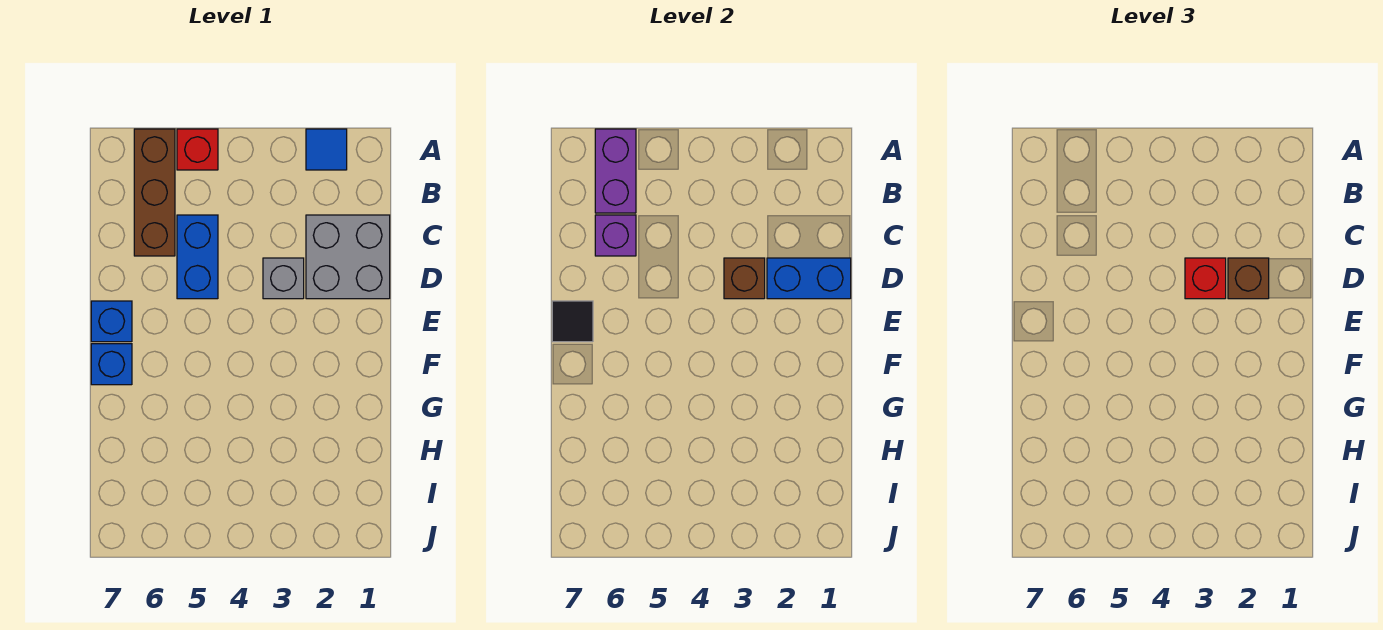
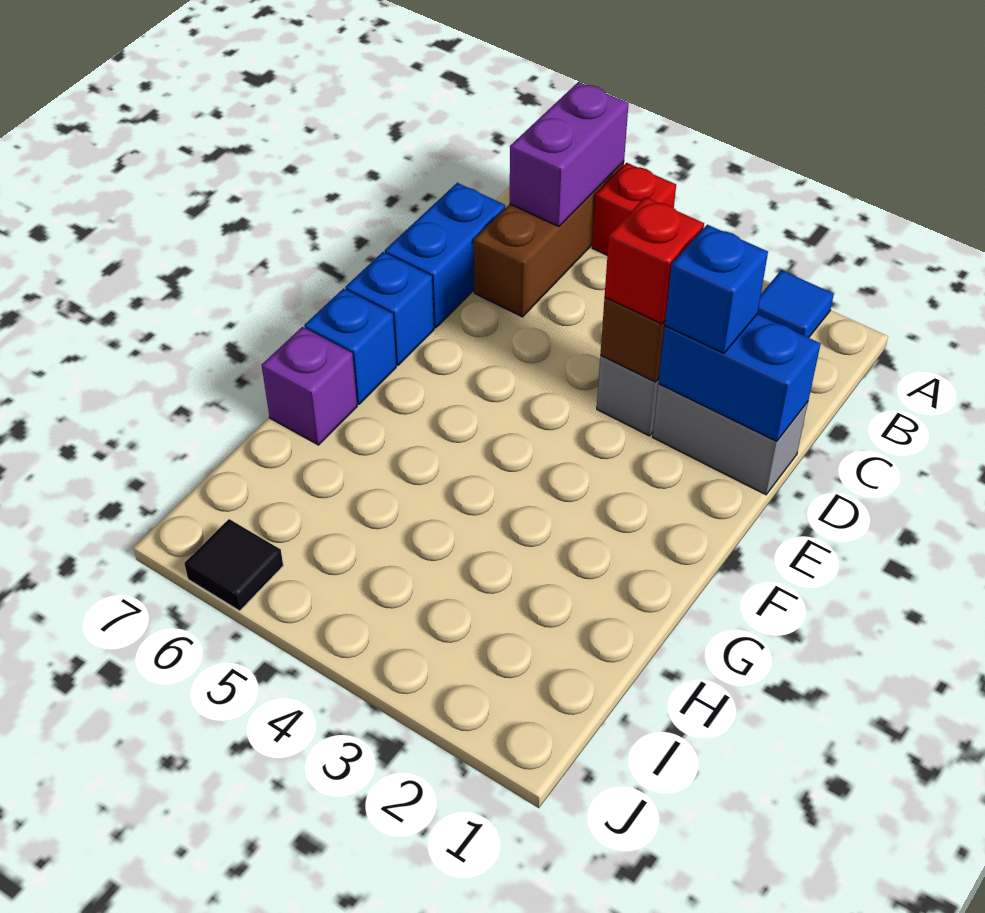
grey 2x2 brick [306,215,390,299] -> grey 1x2 brick [653,384,808,495]
blue 1x2 brick [177,215,218,299] -> blue 1x2 brick moved to [385,183,505,328]
purple 1x1 brick [595,215,636,256] -> purple 1x1 brick moved to [262,327,357,445]
brown 1x1 brick [1228,258,1269,299] -> blue 1x1 brick [665,225,768,354]
black 1x1 tile [552,301,593,342] -> black 1x1 tile moved to [184,519,283,611]

